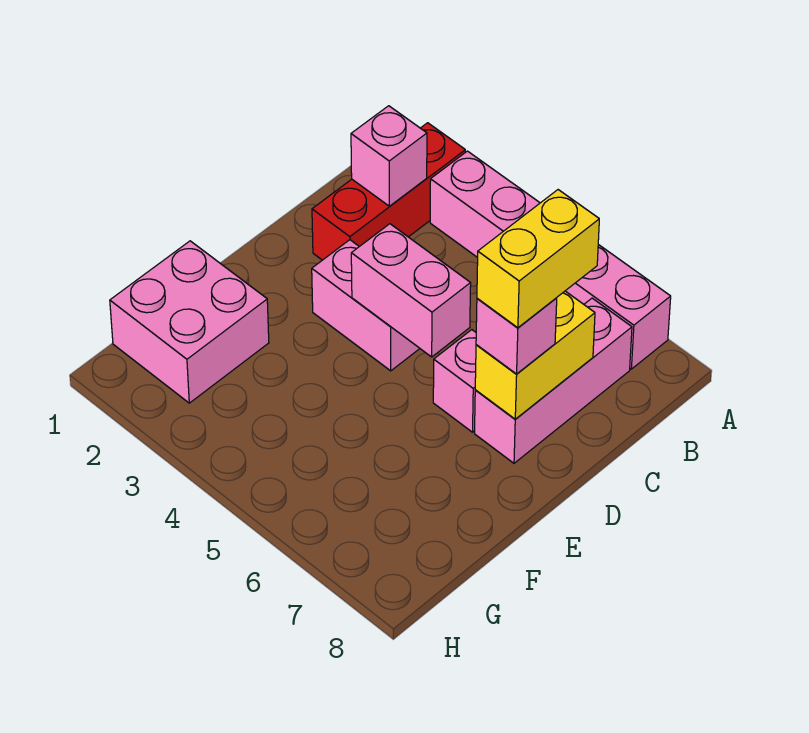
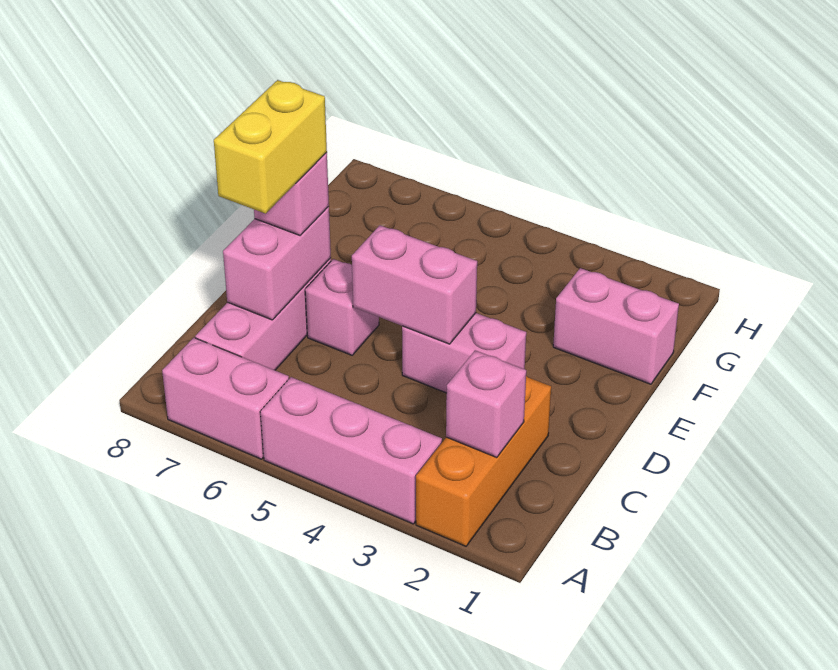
red 1x3 brick [312,123,465,260] -> orange 1x3 brick [416,376,551,546]
yellow 1x2 brick [475,291,595,419] -> pink 1x2 brick [223,206,331,320]
pink 2x2 brick [110,241,269,403] -> pink 1x2 brick [553,268,679,384]

